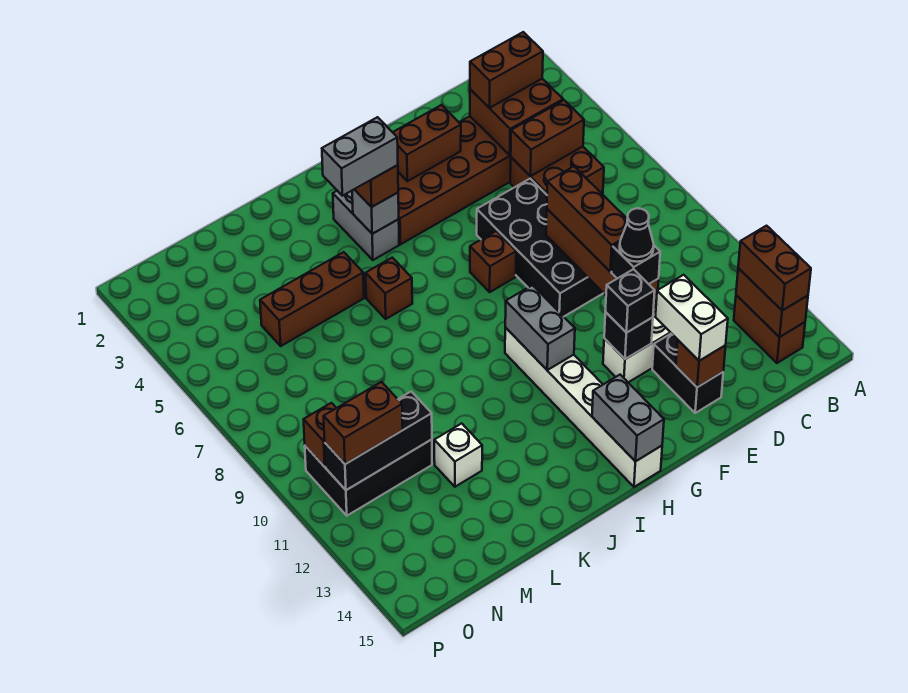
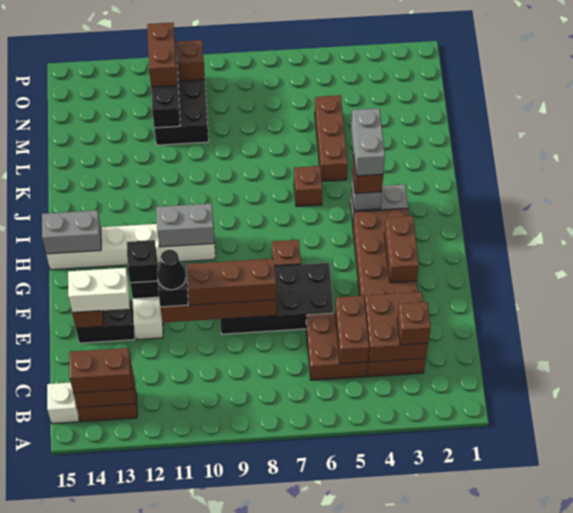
brown 1x2 brick [470,32,543,108] -> brown 1x1 brick [397,302,431,345]
white 1x1 brick [434,423,482,487] -> white 1x1 brick moved to [47,382,79,424]

